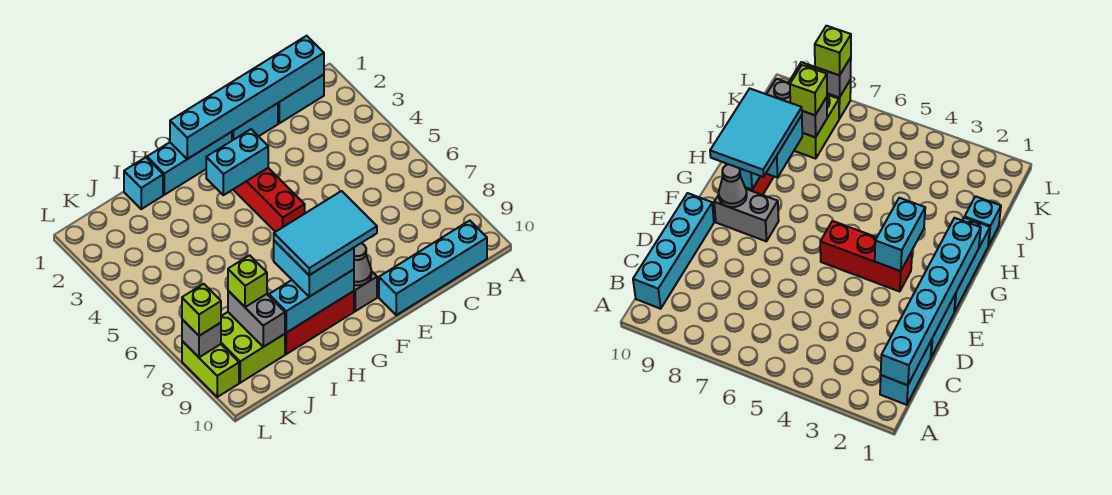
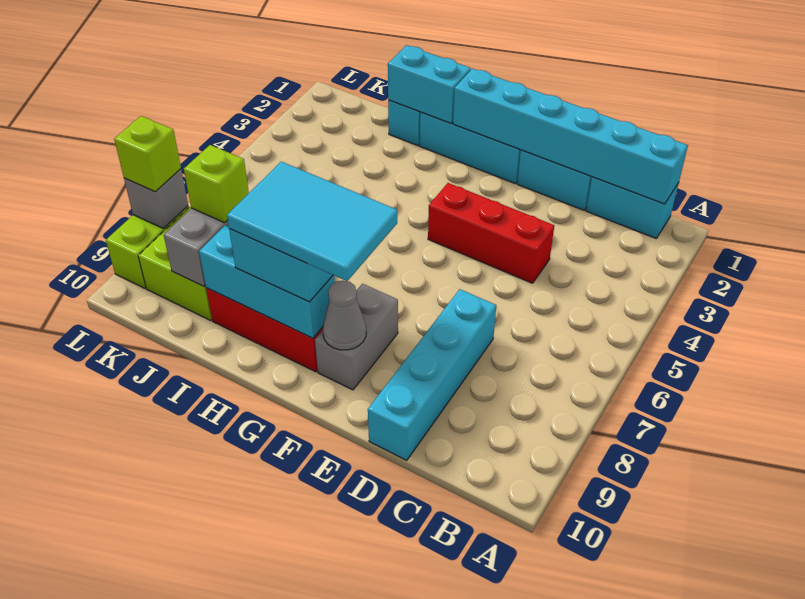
cyan 1x4 brick [379,221,487,315] -> cyan 1x4 brick turned to [368,289,496,460]
red 1x3 brick [233,168,305,232] -> red 1x3 brick turned to [428,183,554,283]
cyan 1x2 brick [206,129,268,195] -> cyan 1x2 brick moved to [388,45,471,123]

